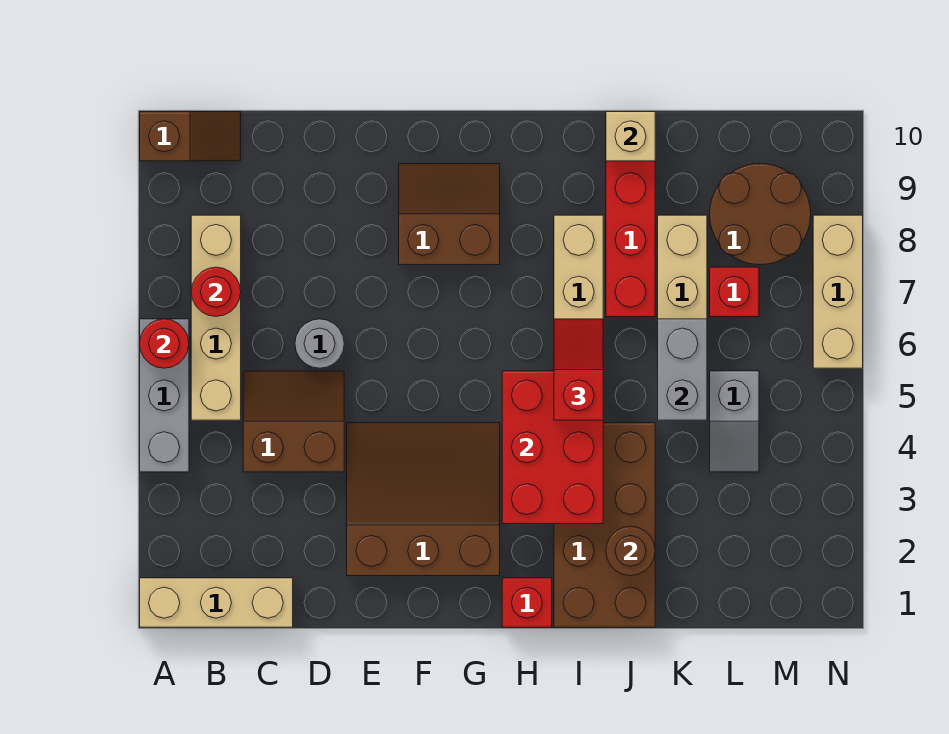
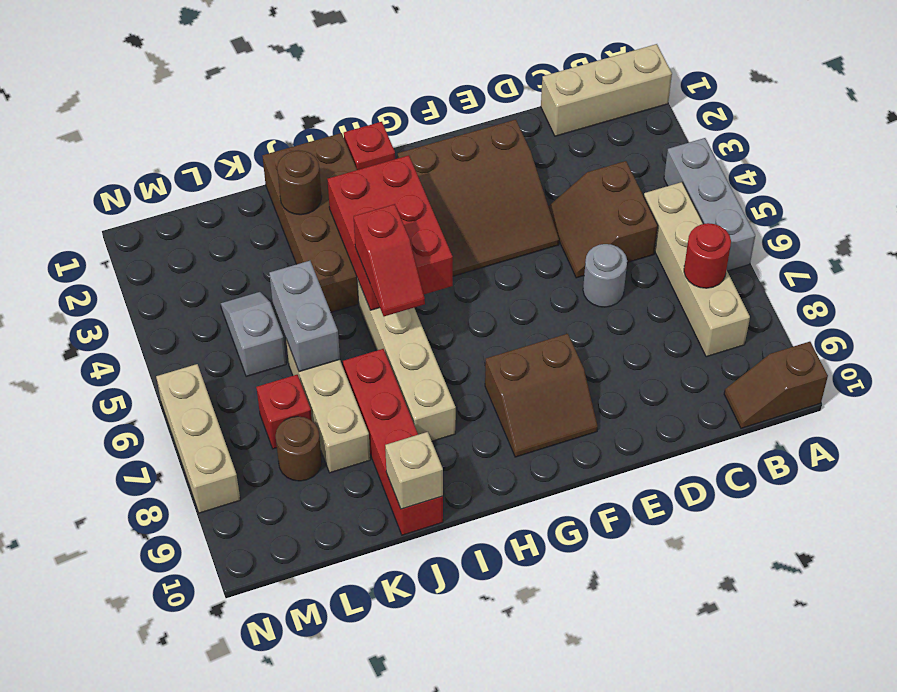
red 1x1 round brick [140,319,189,368] -> none
brown 2x2 slope [243,371,344,472] -> brown 2x2 slope turned to [548,161,658,278]
brown 2x2 round brick [710,164,811,265] -> brown 1x1 round brick [275,416,322,481]

